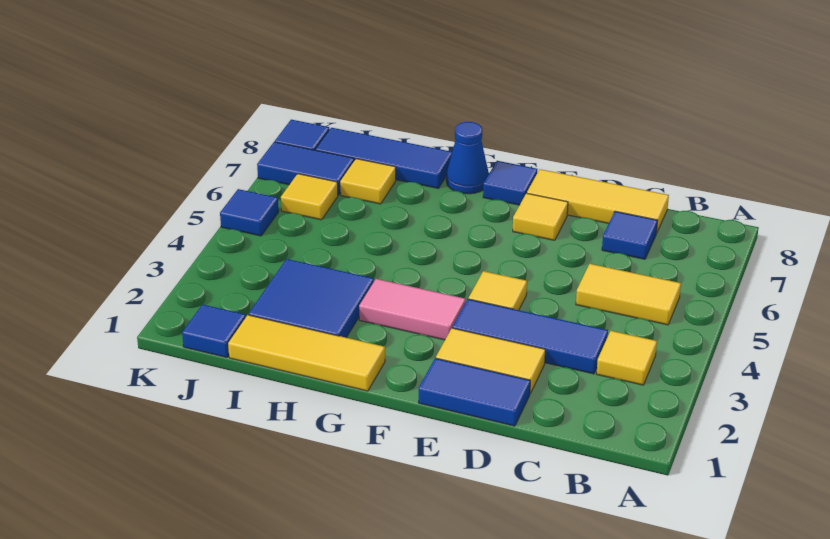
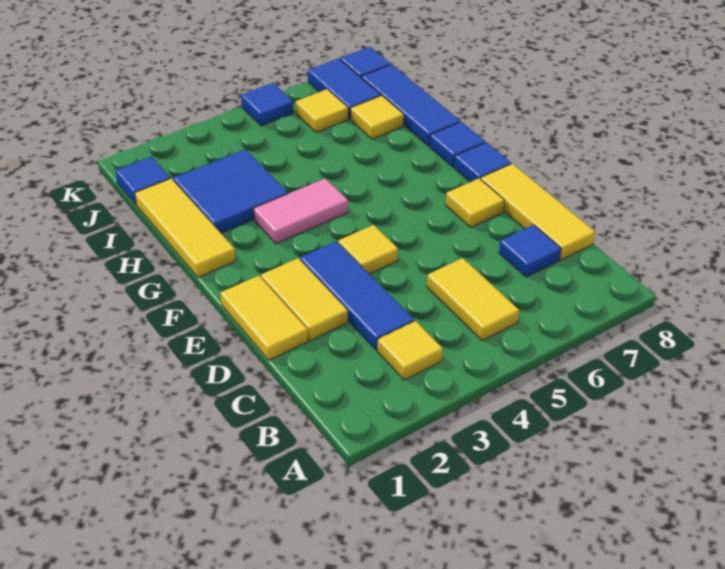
blue 1x2 tile [419,358,530,426] -> yellow 1x2 tile [221,276,308,360]
pink 1x2 tile [359,279,466,340] -> pink 1x2 tile turned to [254,178,348,244]
blue 1x1 cone [446,122,489,194] -> blue 1x1 tile [430,122,485,167]

